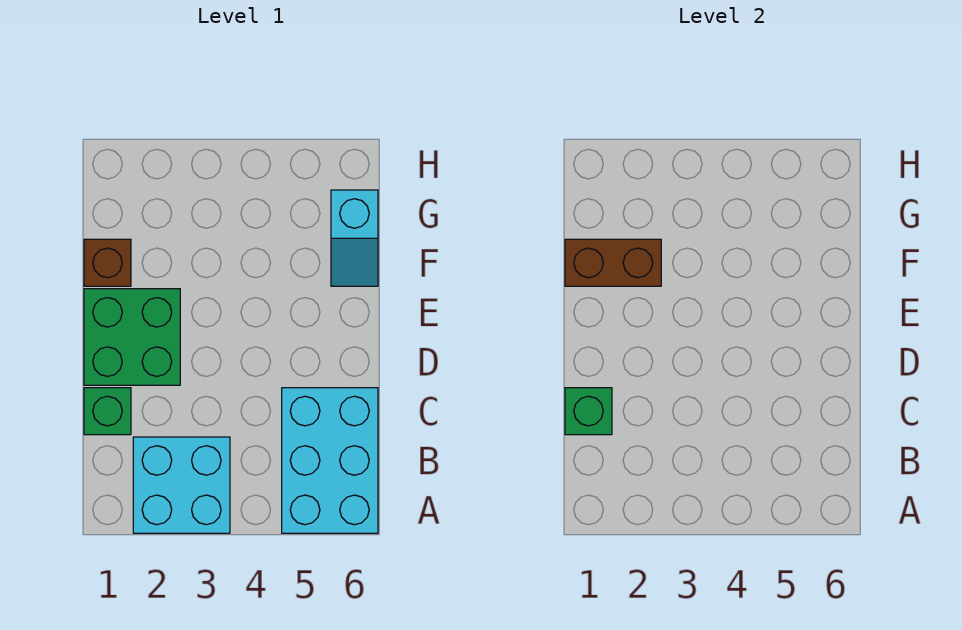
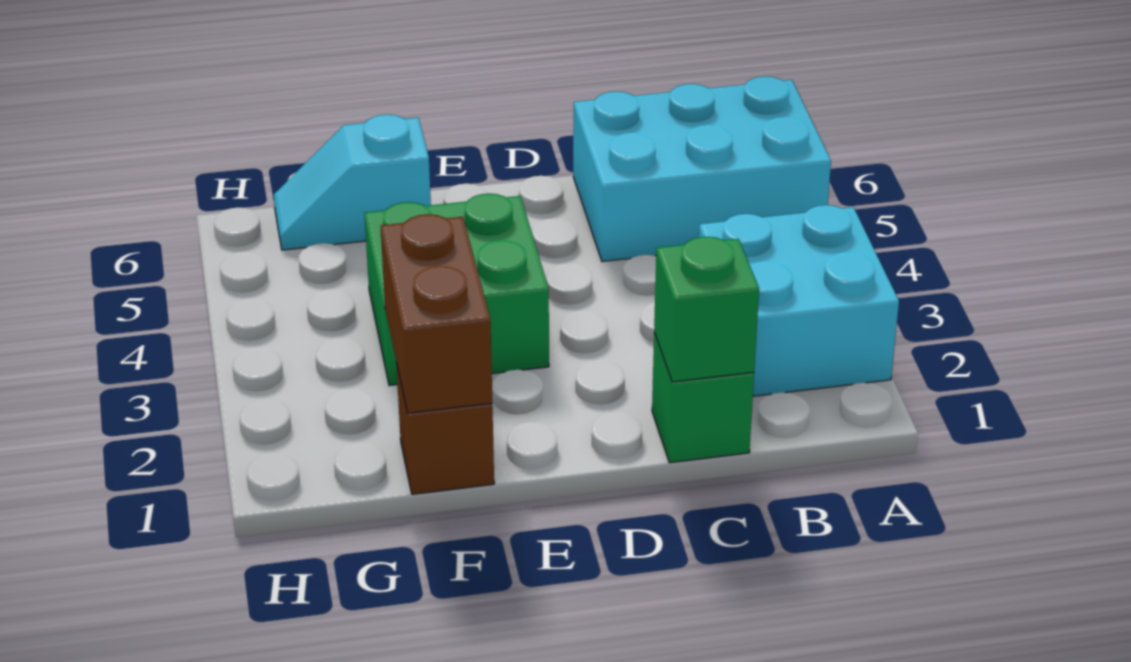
green 2x2 brick [84,289,180,385] -> green 2x2 brick moved to [364,194,549,386]
cyan 1x2 slope [331,190,378,286] -> cyan 1x2 slope turned to [274,115,431,250]

